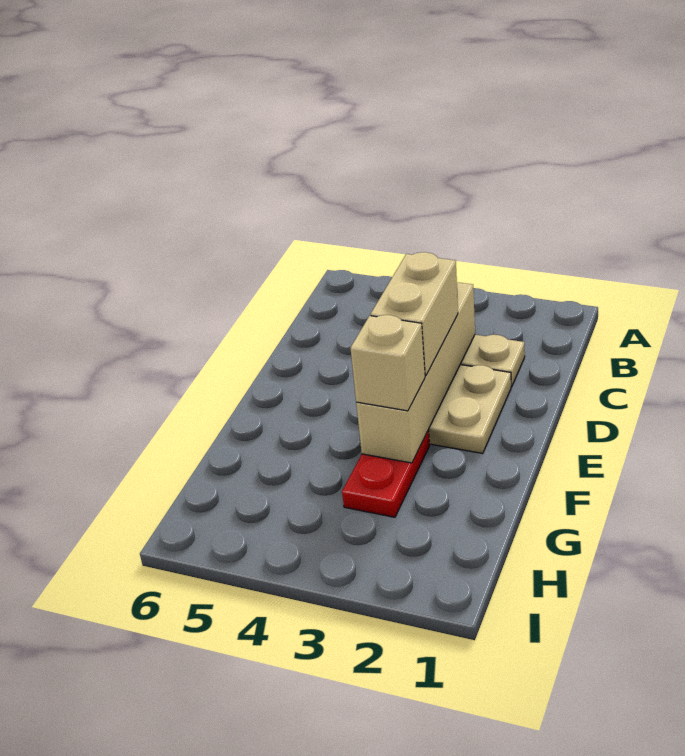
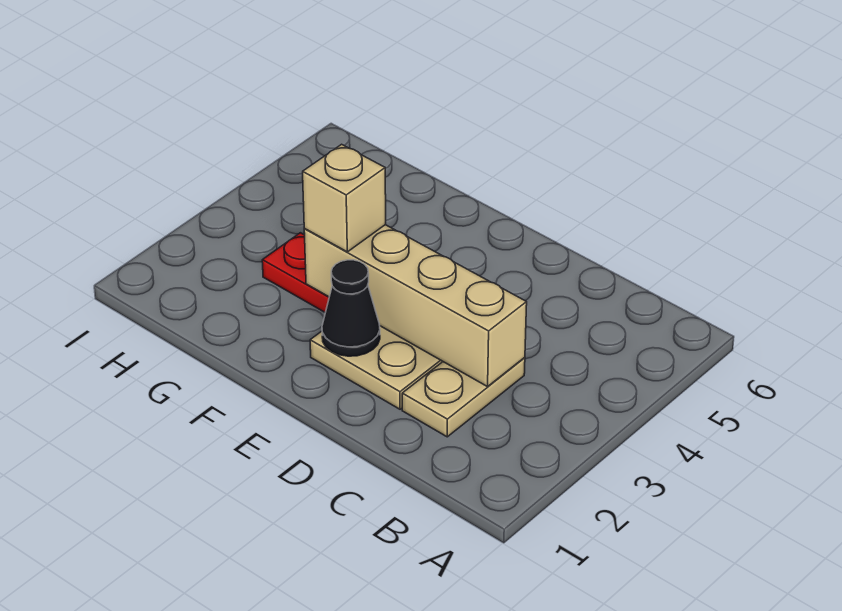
tan 1x2 brick [370,252,458,376] -> none
none -> black 1x1 cone [322,260,380,356]

